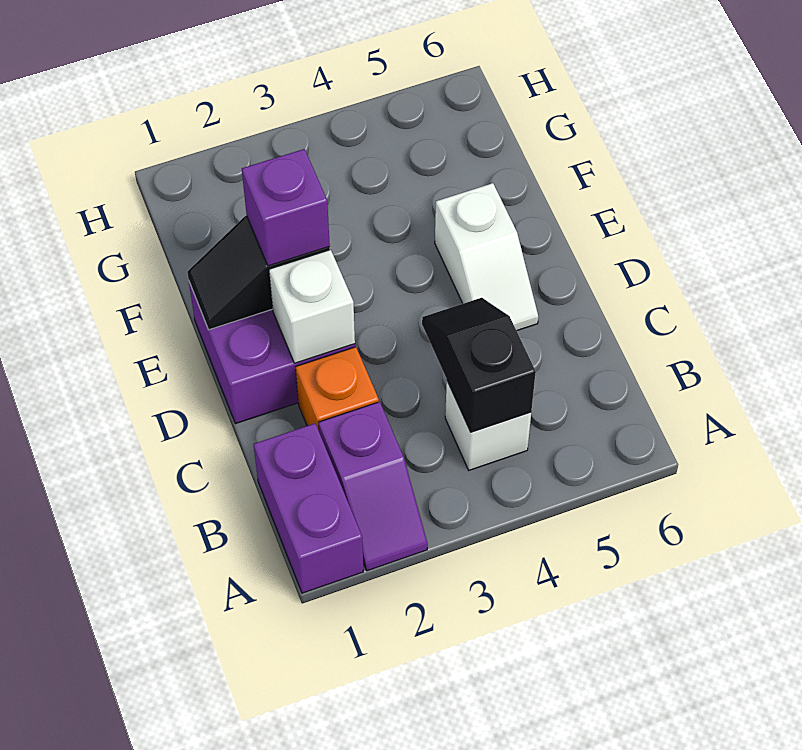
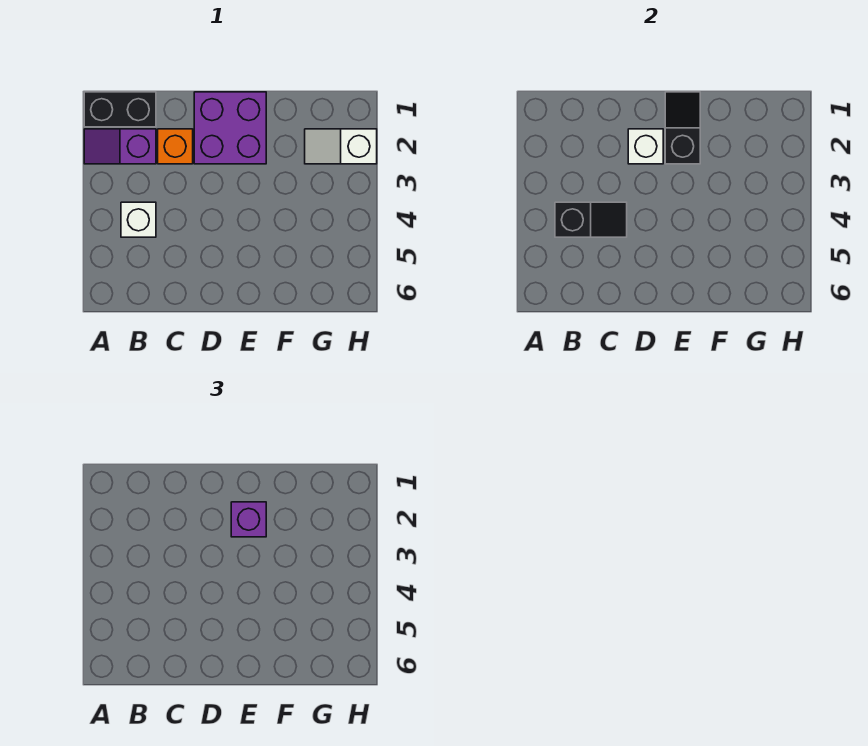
purple 1x2 brick [254,424,363,593] -> black 1x2 brick [84,92,156,127]
white 1x2 slope [435,183,538,331] -> white 1x2 slope moved to [305,129,377,164]

